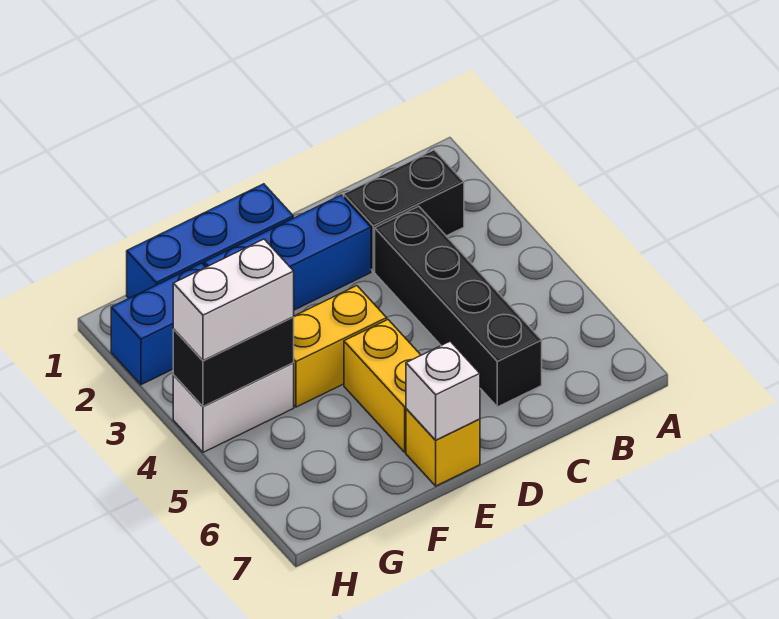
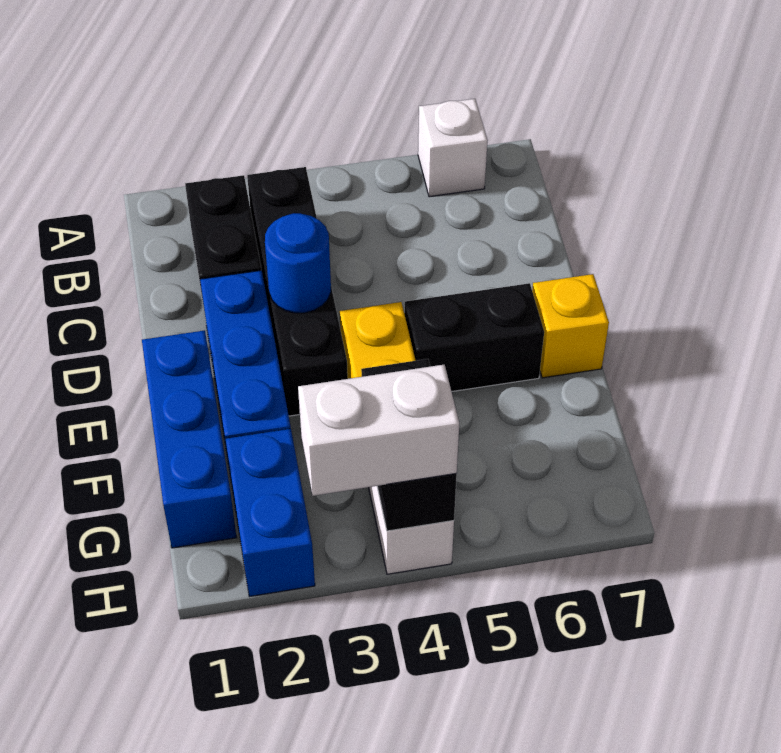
black 1x4 brick [375,206,542,407] -> black 1x4 brick turned to [247,167,348,416]
none -> blue 1x1 round brick [265,213,331,313]
yellow 1x2 brick [344,320,421,452] -> black 1x2 brick [404,283,544,392]
white 1x1 brick [406,341,480,440] -> white 1x1 brick moved to [418,99,488,197]
white 1x2 brick [173,239,294,361] -> white 1x2 brick turned to [298,365,459,496]

